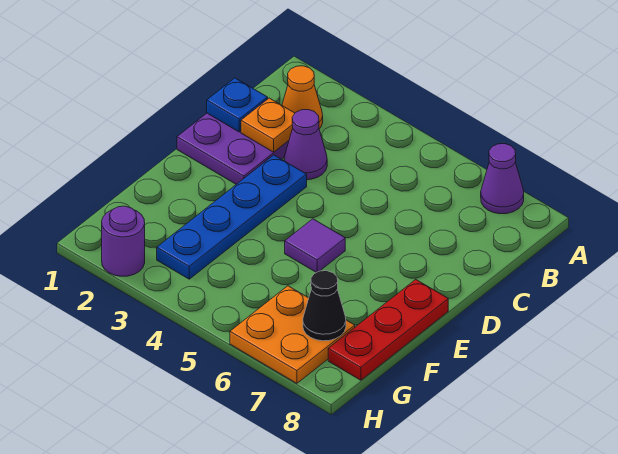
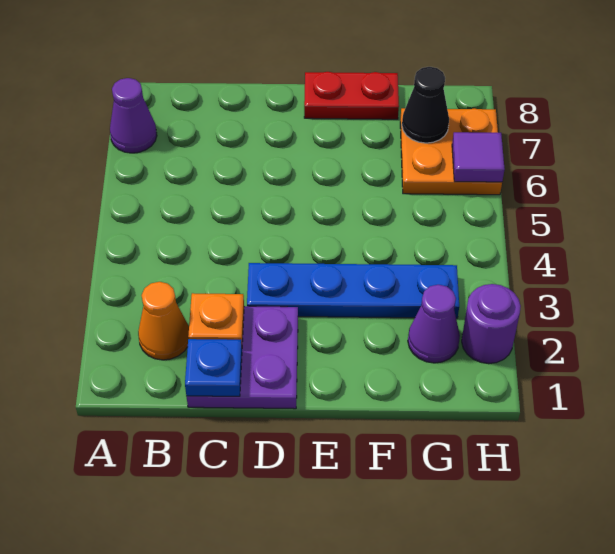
purple 1x1 cone [284,110,327,180] -> purple 1x1 cone moved to [408,285,460,363]
purple 1x1 tile [285,219,345,273] -> purple 1x1 tile moved to [452,132,505,182]
red 1x3 plate [328,280,448,380] -> red 1x2 plate [304,72,399,119]

